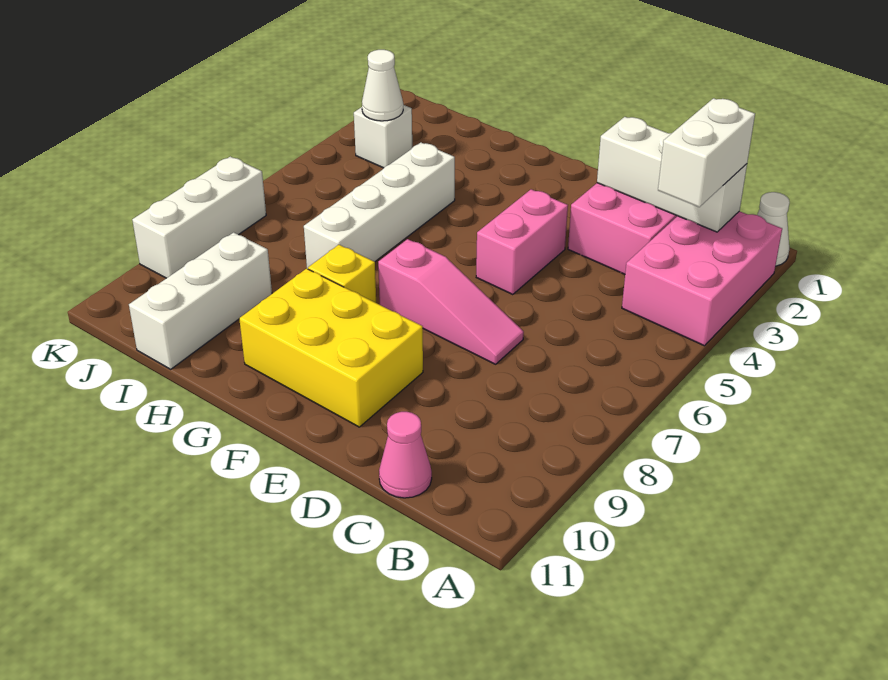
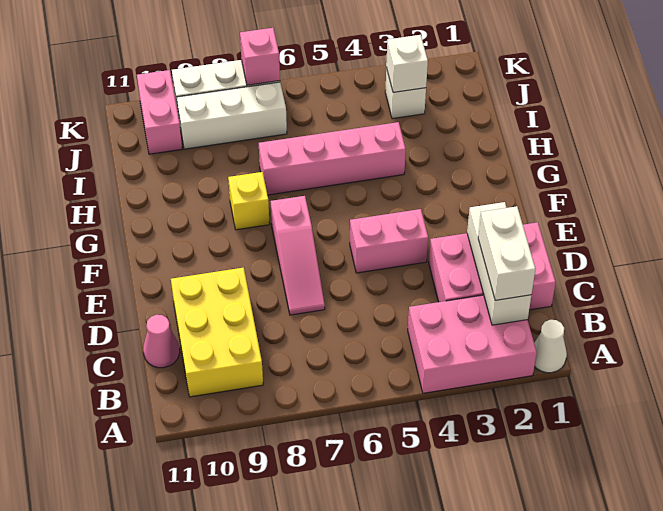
white 1x2 brick [658,98,755,207] -> white 1x2 brick turned to [478,206,535,300]
yellow 2x3 brick [239,269,423,427] -> yellow 2x3 brick moved to [171,268,263,397]
white 1x4 brick [304,143,455,269] -> pink 1x4 brick [259,122,406,195]
white 1x3 brick [129,232,272,369] -> white 1x3 brick moved to [177,82,287,149]
white 1x1 cone [362,50,403,121] -> white 1x1 brick [386,35,428,92]
none -> pink 1x2 brick [137,70,182,154]
none -> pink 1x1 brick [240,28,280,85]

